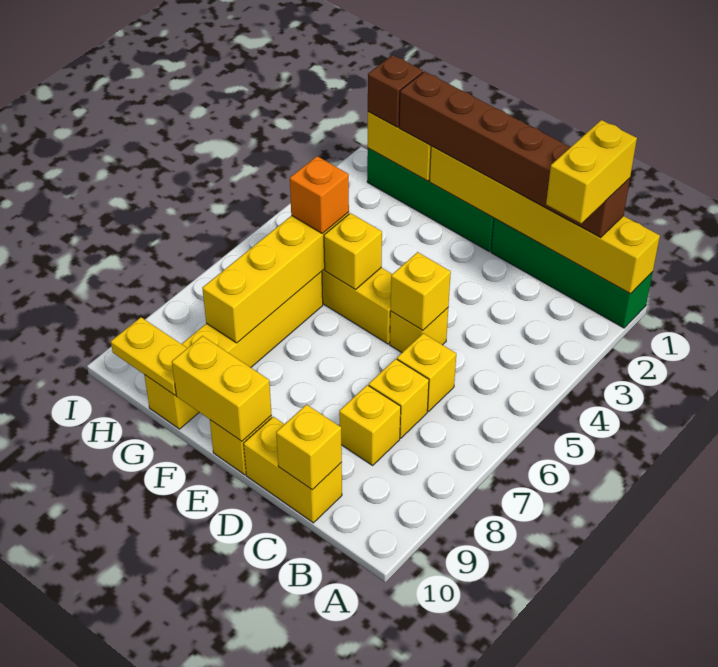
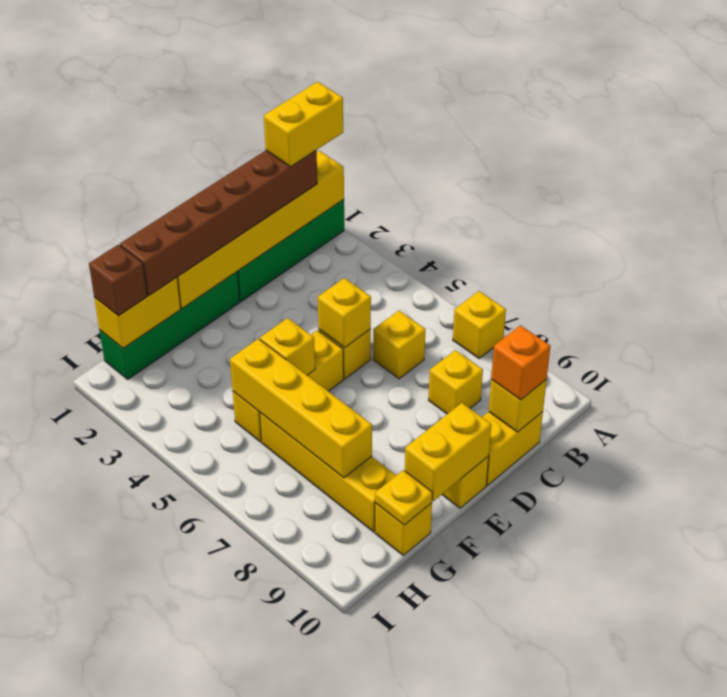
yellow 1x2 brick [546,120,637,223] -> yellow 1x2 brick turned to [264,82,343,167]
yellow 1x1 brick [369,359,429,438] -> yellow 1x1 brick moved to [453,291,506,358]
orange 1x1 brick [290,156,349,234] -> orange 1x1 brick moved to [491,325,550,400]
yellow 1x2 plate [111,317,187,395] -> yellow 1x1 plate [375,470,433,525]

